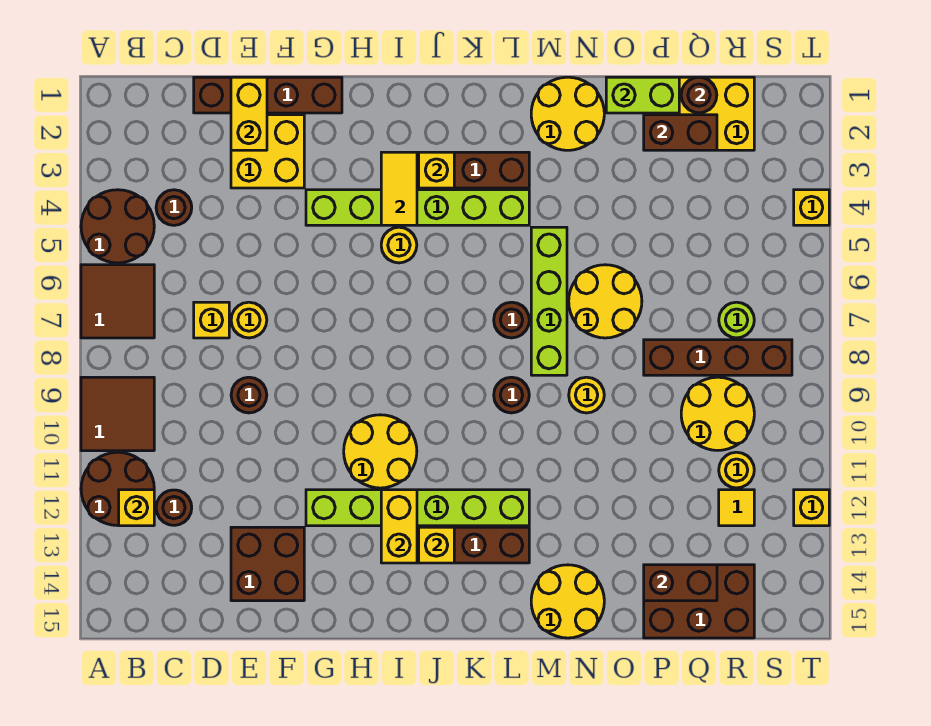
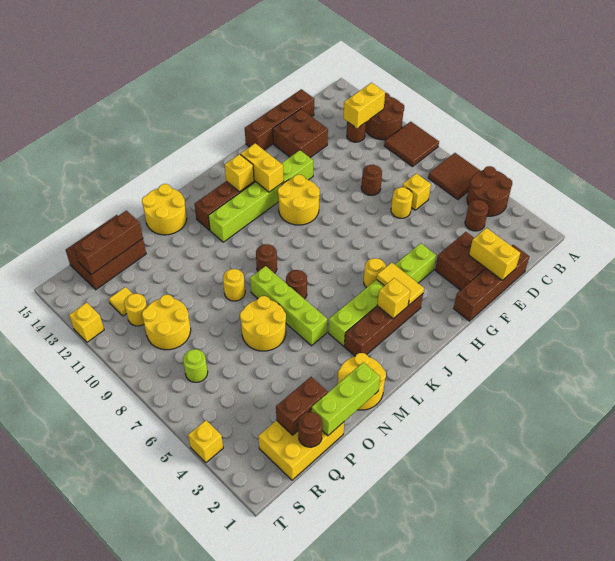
yellow 1x1 brick [119,490,154,526] -> yellow 1x2 brick [343,83,385,128]
yellow 2x2 brick [231,115,304,188] -> brown 2x2 brick [435,232,486,290]
lime 1x2 brick [606,77,679,113] -> lime 1x3 brick [311,362,380,436]
brown 1x4 brick [644,340,792,375] -> brown 1x4 brick moved to [245,89,314,150]
brown 1x2 brick [644,565,717,601] -> brown 1x3 brick [74,211,143,275]

